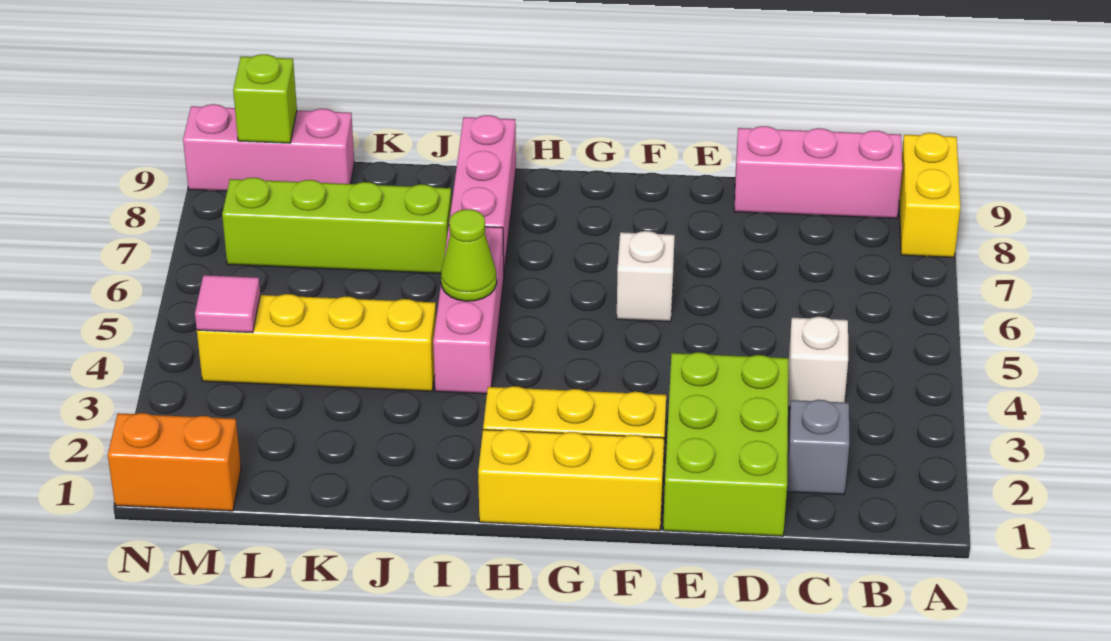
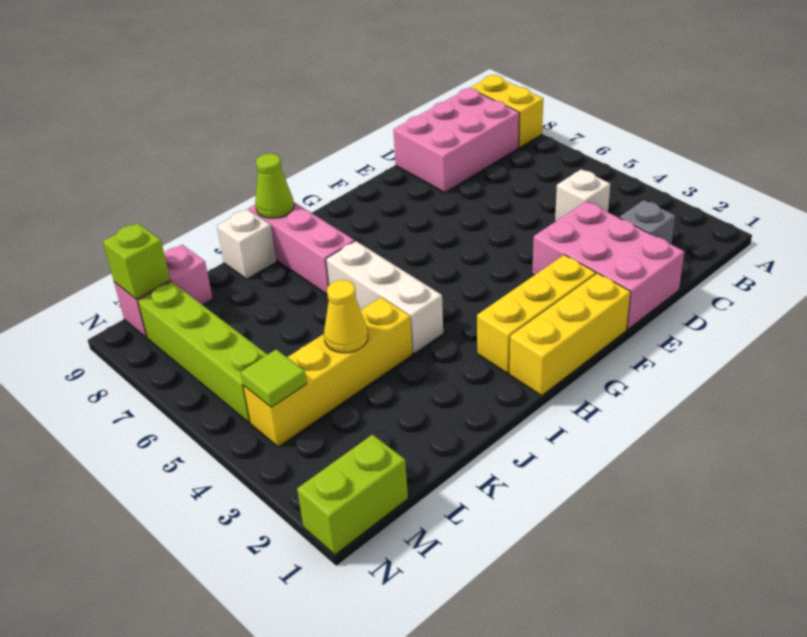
pink 1x3 brick [734,126,902,218] -> pink 2x3 brick [393,88,519,193]
lime 2x3 brick [663,352,788,536] -> pink 2x3 brick [532,201,684,329]
white 1x1 brick [617,231,675,322] -> white 1x1 brick moved to [217,209,276,279]
pink 1x3 brick [433,225,504,394] -> white 1x3 brick [326,241,443,354]
lime 1x1 cone [441,209,497,301] -> lime 1x1 cone moved to [255,154,294,218]
lime 1x4 brick [222,178,452,273] -> lime 1x4 brick turned to [138,282,268,423]
none -> yellow 1x1 cone [324,280,368,353]
pink 1x3 brick [183,104,354,191] -> pink 1x2 brick [114,245,213,338]
orange 1x2 brick [108,413,241,511] -> lime 1x2 brick [297,435,408,555]
pink 1x1 tile [195,275,260,333] -> lime 1x1 tile [241,349,307,407]

